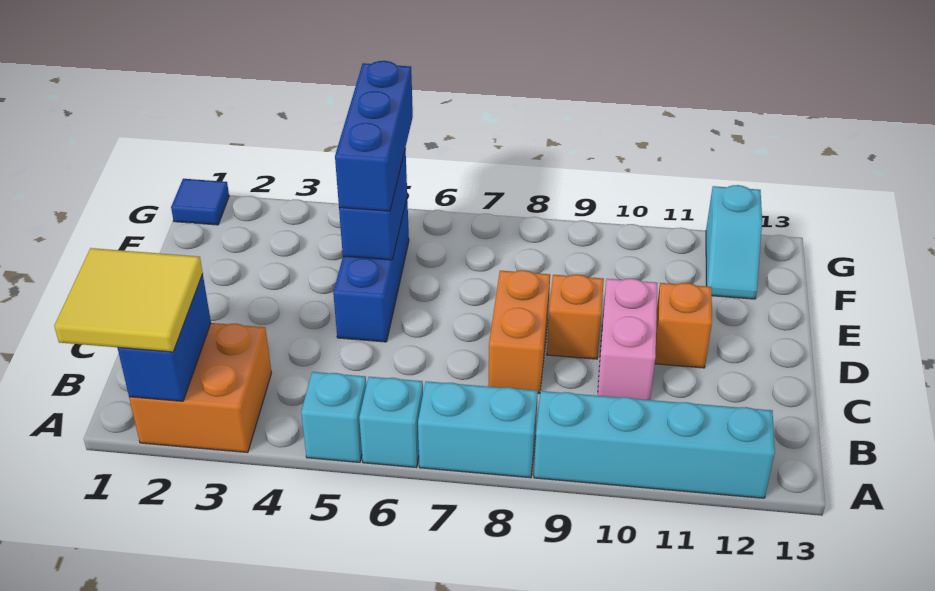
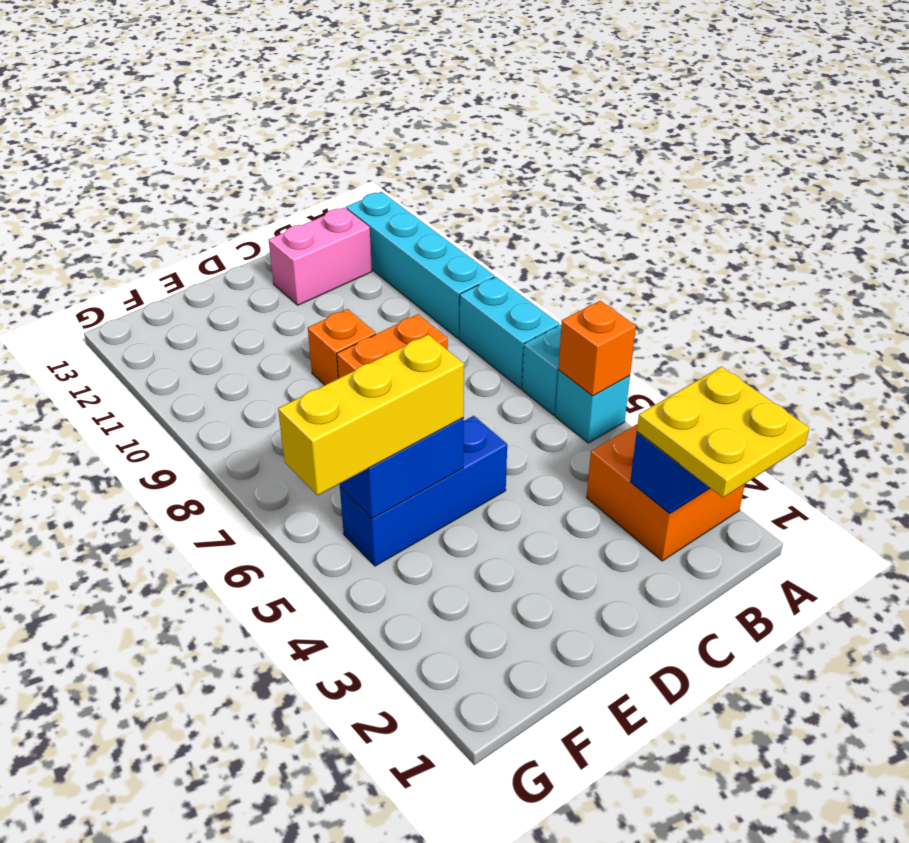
yellow 2x2 tile [54,248,203,352] -> yellow 2x2 plate [637,367,809,498]
pink 1x2 brick [598,279,657,400] -> pink 1x2 brick moved to [269,207,372,305]
orange 1x1 brick [655,283,712,368] -> orange 1x1 brick moved to [558,301,636,396]
blue 1x3 brick [335,61,413,211] -> yellow 1x3 brick [278,334,464,495]
cyan 1x2 slope [706,185,762,299] -> none
blue 1x1 tile [171,179,229,225] -> none

